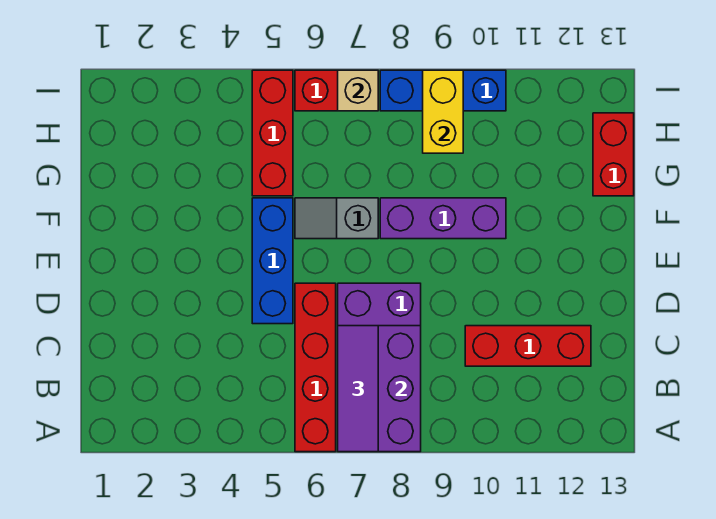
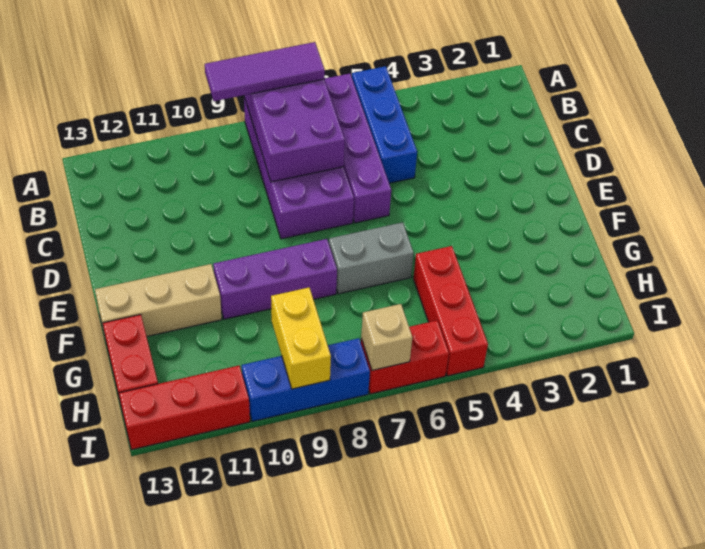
red 1x4 brick [295,283,336,452] -> purple 1x4 brick [324,74,391,223]
purple 1x3 tile [338,326,378,452] -> purple 1x3 tile turned to [205,42,325,101]
red 1x3 brick [465,326,591,366] -> red 1x3 brick moved to [119,366,250,450]
blue 1x3 brick [252,198,293,324] -> blue 1x3 brick moved to [352,66,417,183]
grey 1x2 slope [295,198,378,239] -> grey 1x2 brick [329,222,414,294]
none -> tan 1x3 brick [95,264,222,340]

